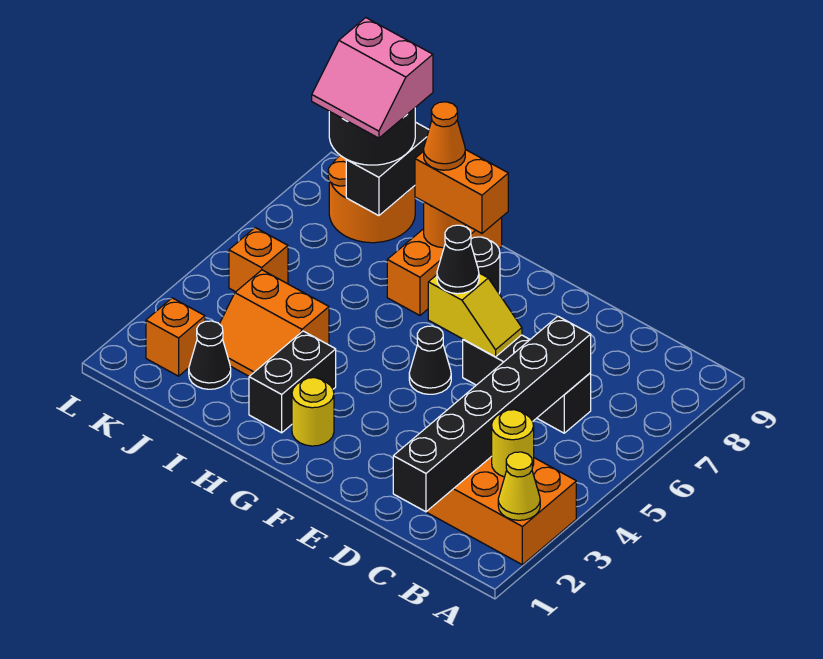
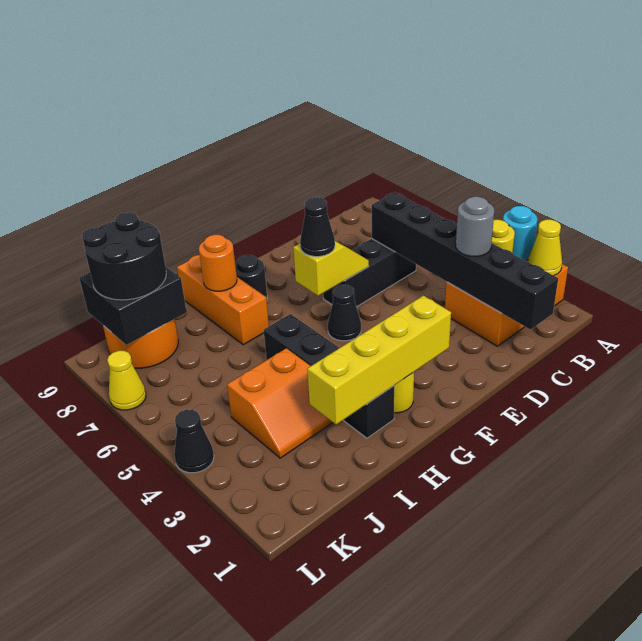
none -> cyan 1x1 round brick [503,206,537,261]
none -> grey 1x1 round brick [456,197,494,256]
none -> yellow 1x4 brick [307,296,451,424]
orange 1x2 brick [415,149,508,233] -> none
black 1x2 brick [249,331,336,433] -> black 1x4 brick [264,314,394,438]
orange 1x1 cone [424,102,465,170] -> none
black 1x1 cone [189,321,231,389] -> black 1x1 cone moved to [174,410,214,473]
black 1x2 brick [346,122,429,216] -> black 2x2 brick [79,266,186,345]
pink 2x2 slope [312,18,433,138] -> none
orange 1x1 brick [146,298,205,376] -> none
orange 1x1 brick [229,228,288,292] -> none
none -> yellow 1x1 cone [107,351,146,410]

